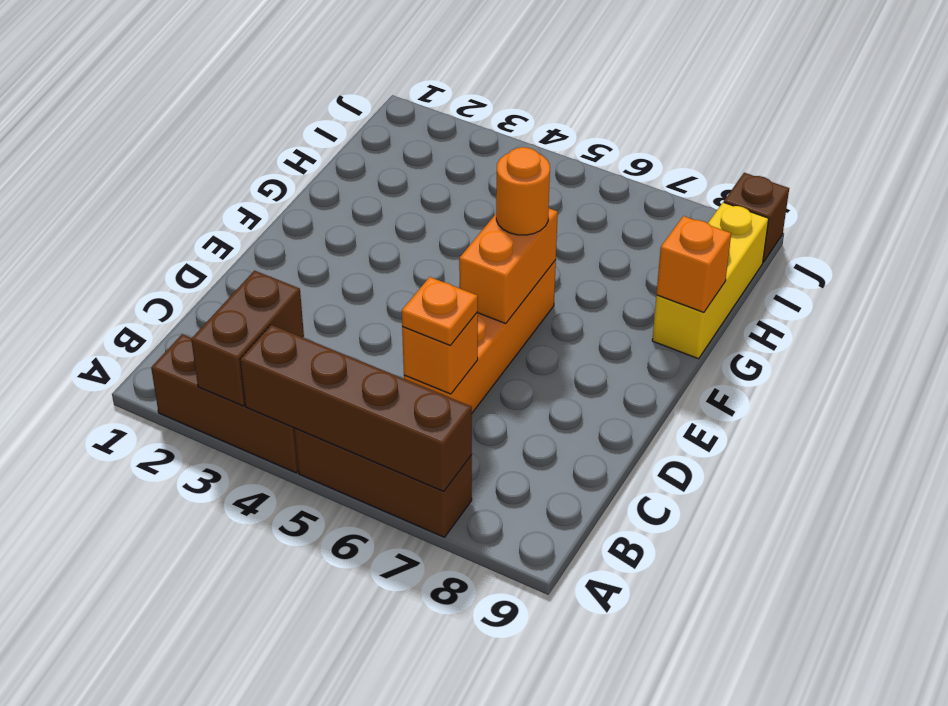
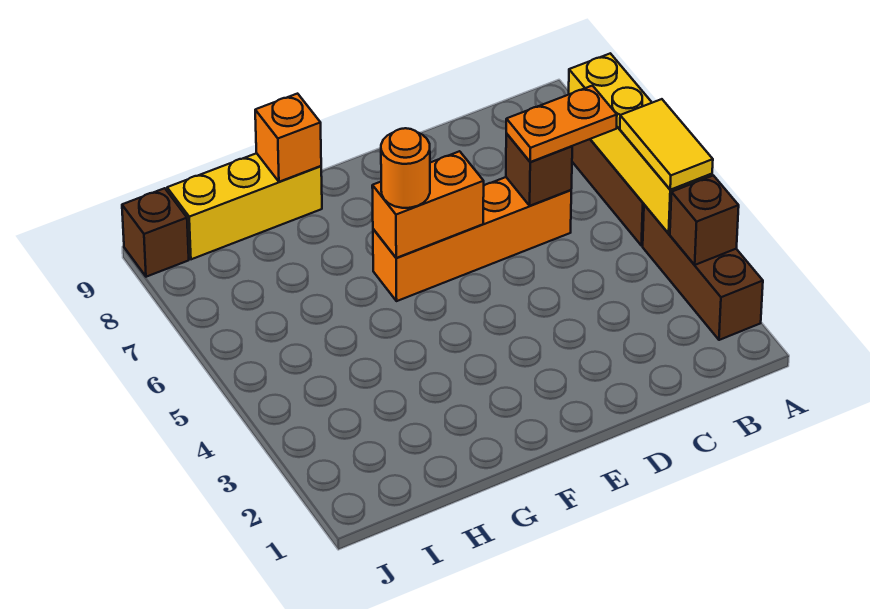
brown 1x2 brick [191,271,304,406] -> brown 1x1 brick [670,175,739,265]
brown 1x4 brick [240,325,472,491] -> yellow 1x4 brick [569,53,712,234]
none -> yellow 1x2 tile [620,99,713,190]
orange 1x1 brick [402,312,478,394] -> brown 1x1 brick [506,134,572,206]
orange 1x1 plate [402,277,478,345] -> orange 1x2 plate [506,86,617,162]

